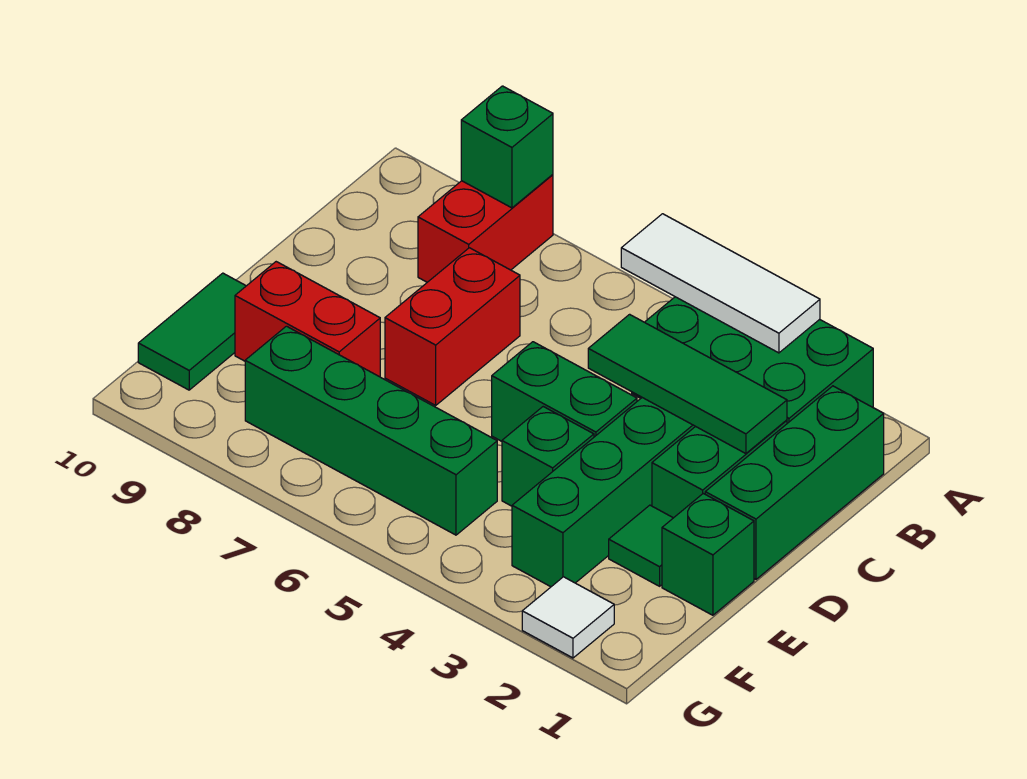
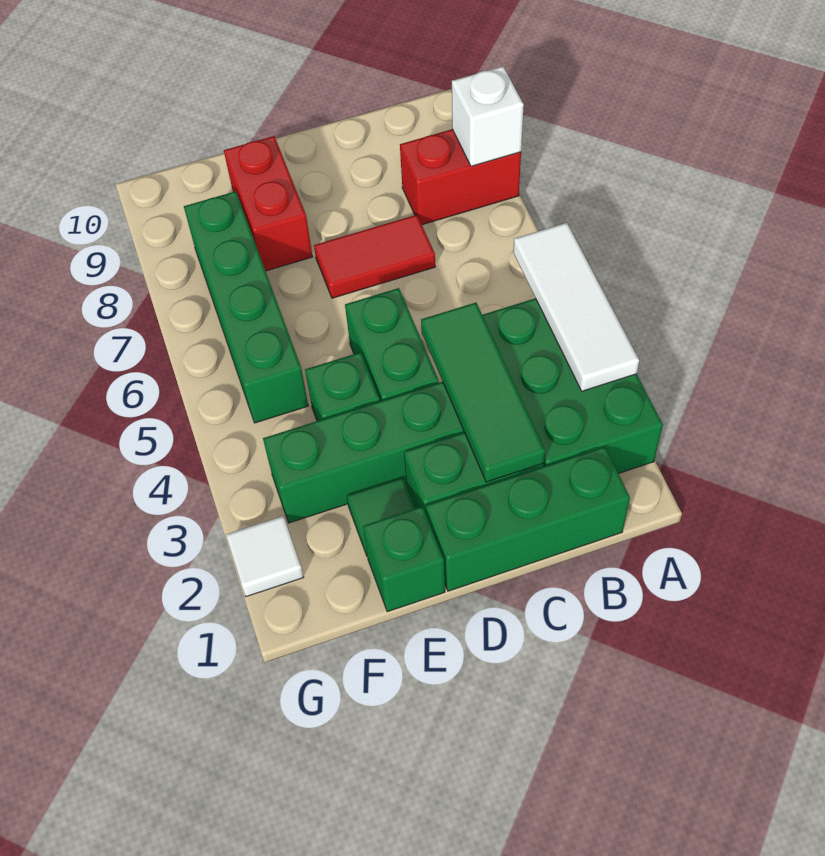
green 1x1 brick [461,86,553,208] -> white 1x1 brick [452,66,524,166]
red 1x2 brick [385,248,520,405] -> red 1x2 tile [314,215,435,298]
green 1x2 tile [138,273,246,390] -> none

